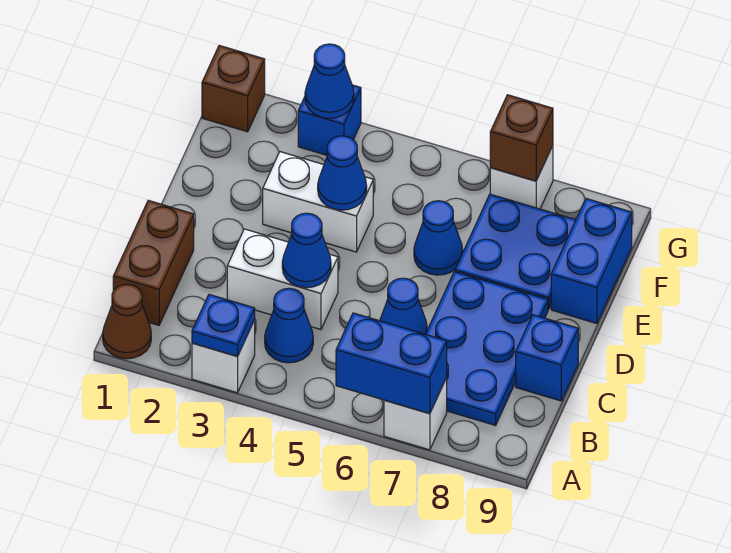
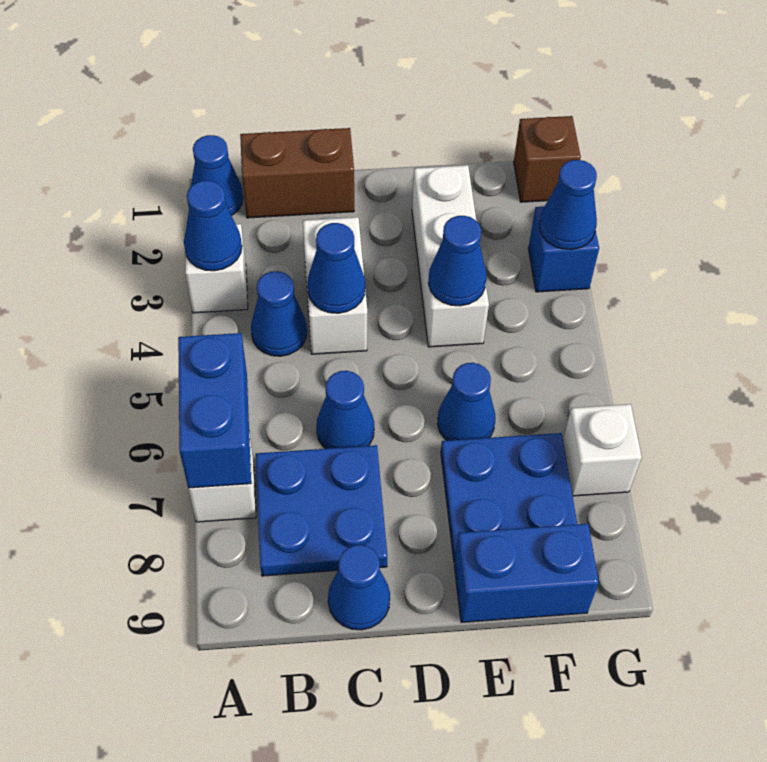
brown 1x1 cone [103,284,151,359] -> blue 1x1 cone [191,135,243,215]
blue 1x1 plate [192,294,255,356] -> blue 1x1 cone [184,180,242,271]
blue 2x3 plate [426,272,548,425] -> blue 2x2 plate [256,445,387,576]
blue 1x1 brick [516,315,578,401] -> blue 1x1 cone [328,545,390,630]
white 1x2 brick [263,152,373,252] -> white 1x3 brick [412,165,489,347]
brown 1x1 brick [490,95,553,181] -> none

